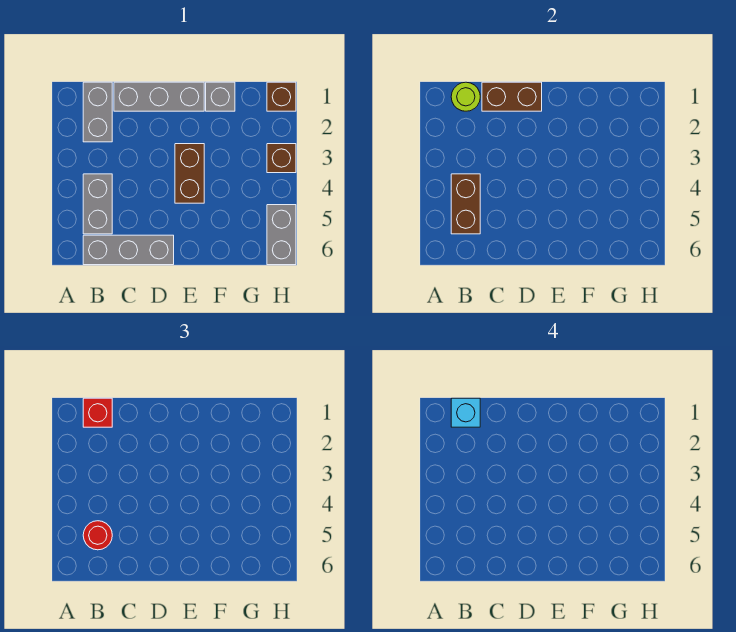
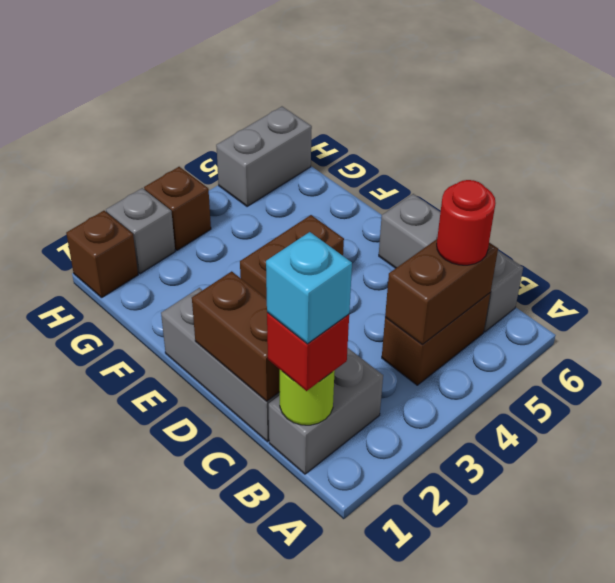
grey 1x2 brick [83,174,112,234] -> brown 1x2 brick [382,293,490,385]
grey 1x1 brick [206,82,235,111] -> grey 1x1 brick moved to [106,188,175,274]

